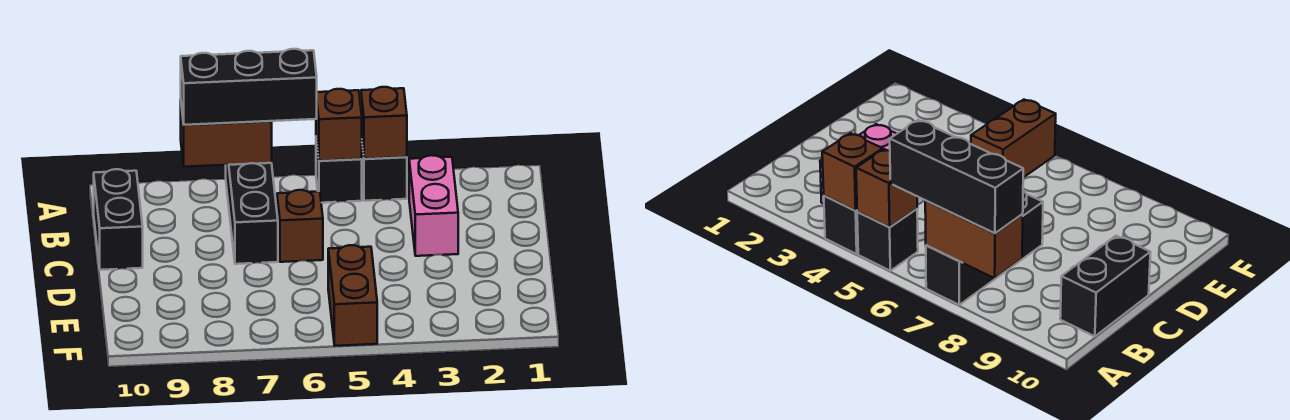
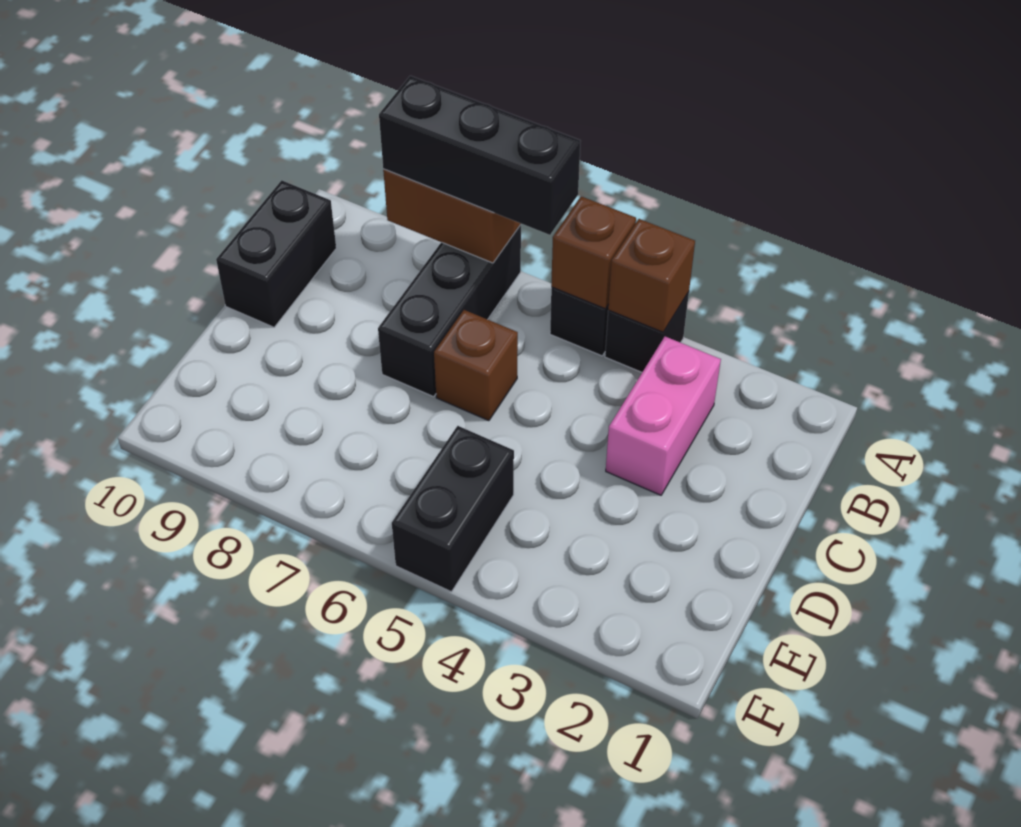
brown 1x2 brick [328,245,377,346] -> black 1x2 brick [392,426,514,592]

